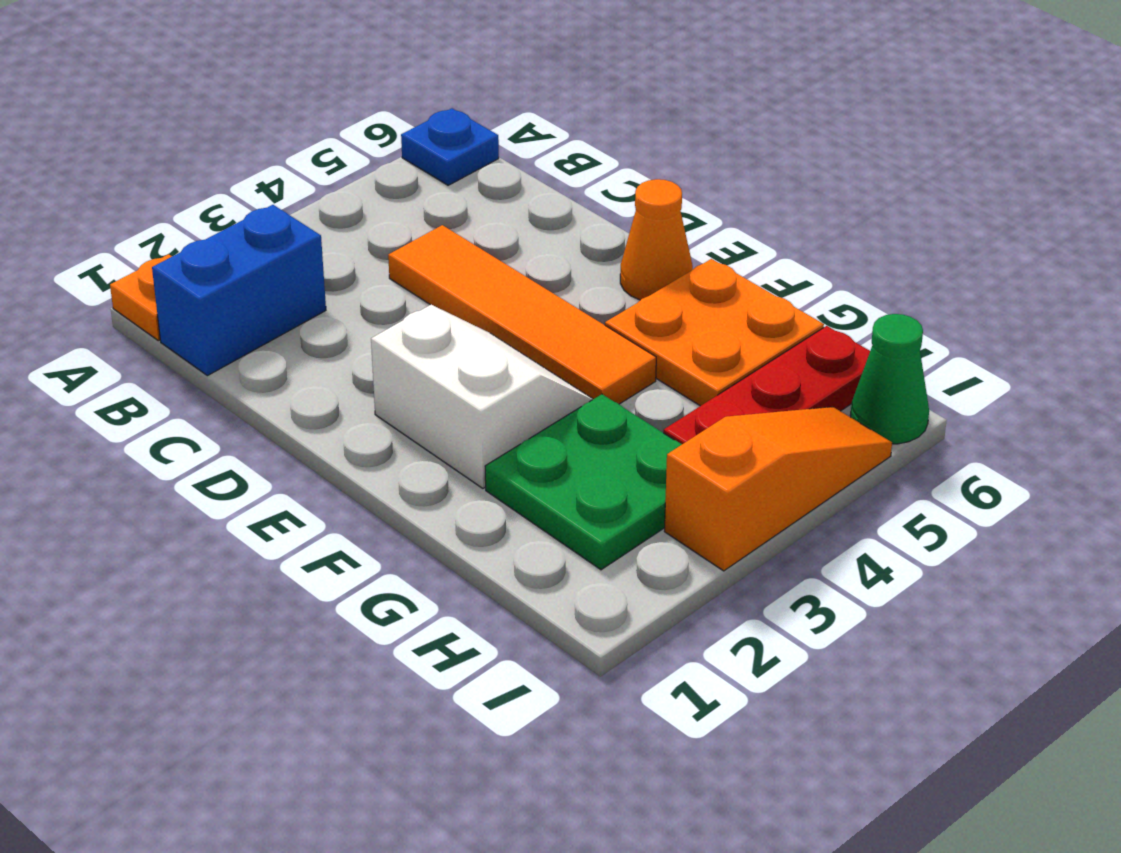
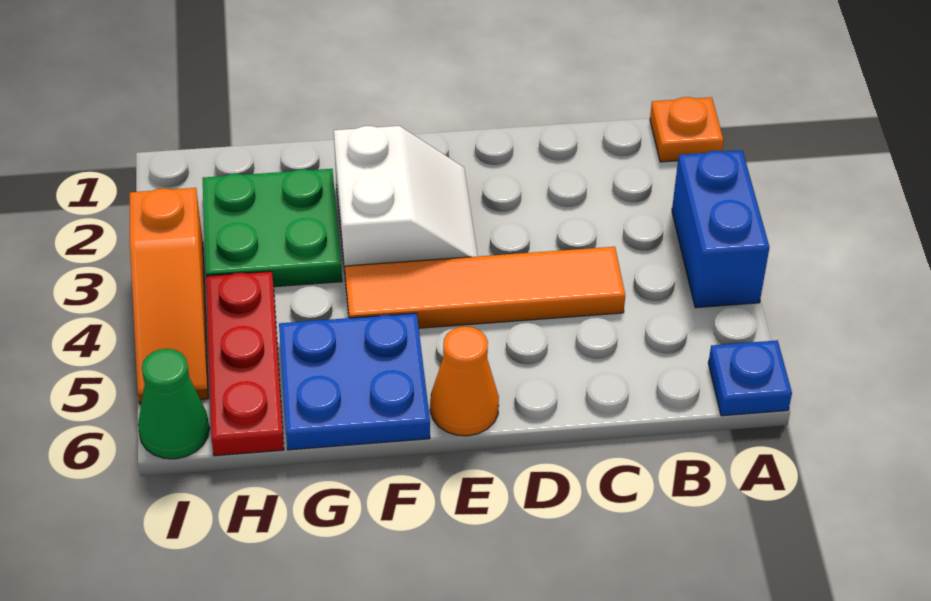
blue 1x2 brick [152,205,326,376] -> blue 1x2 brick moved to [672,150,769,308]
white 2x2 slope [371,305,593,488] -> white 2x2 slope turned to [334,126,478,281]
orange 2x2 plate [605,259,824,406] -> blue 2x2 plate [279,313,430,450]

